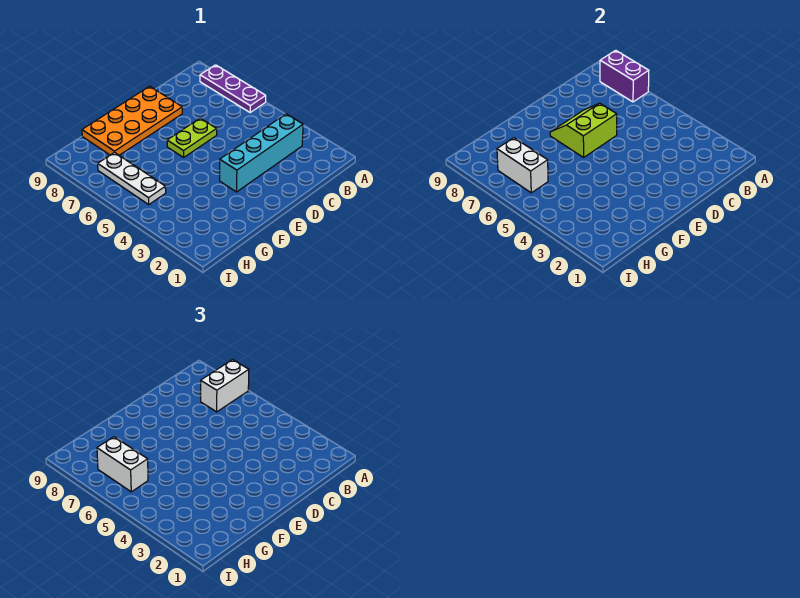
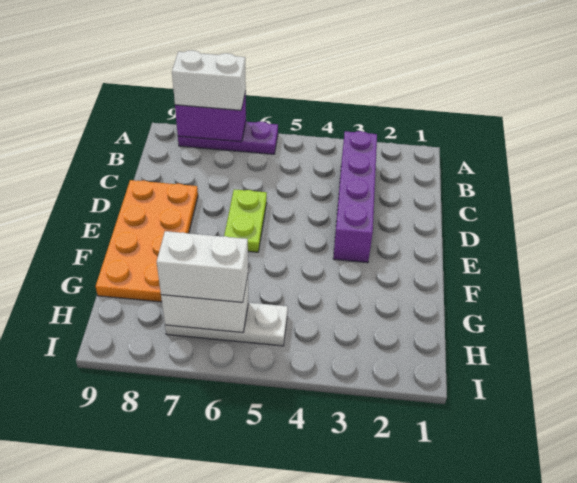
white 1x2 brick [201,360,249,412] -> white 1x2 brick turned to [172,50,246,110]
cyan 1x4 brick [220,114,303,192] -> purple 1x4 brick [333,131,377,263]
lime 2x2 slope [550,103,617,157] -> none

